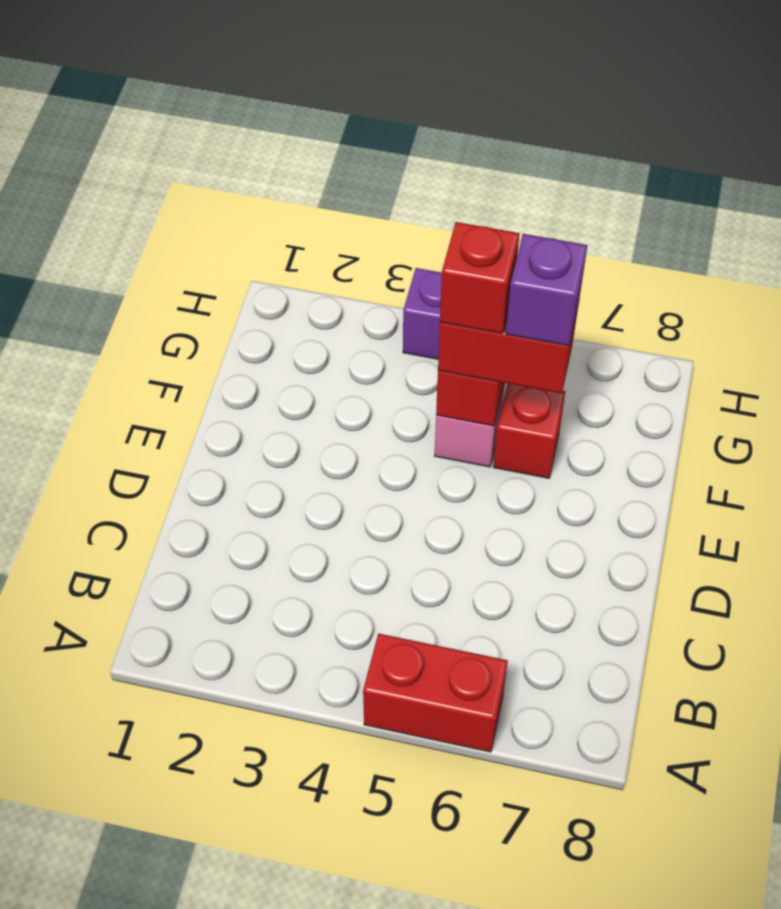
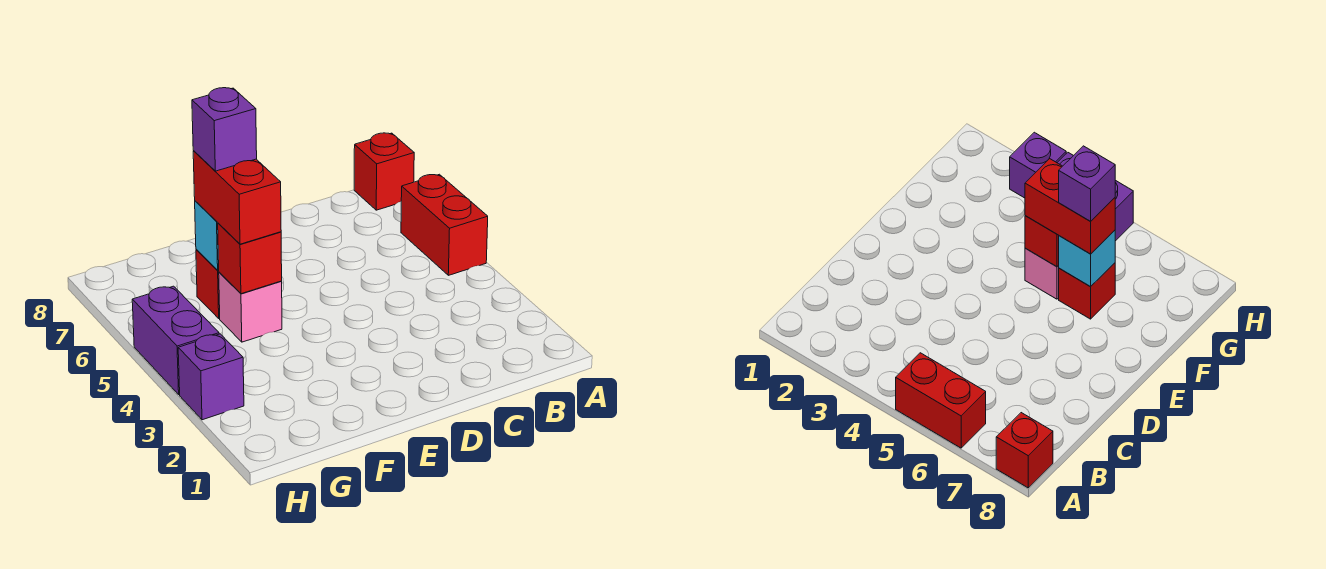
red 1x1 brick [440,222,520,334] -> red 1x1 brick moved to [354,133,414,210]
none -> cyan 1x1 brick [195,201,219,270]
none -> purple 1x1 brick [178,334,244,420]

